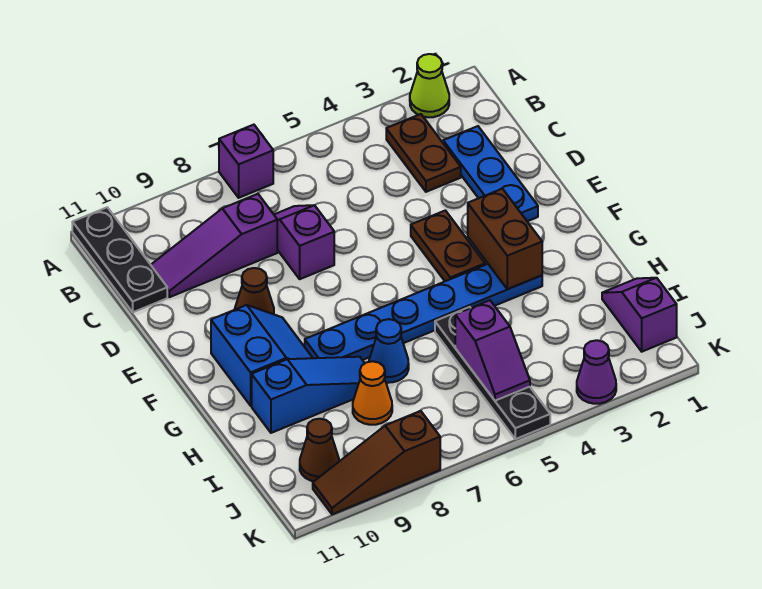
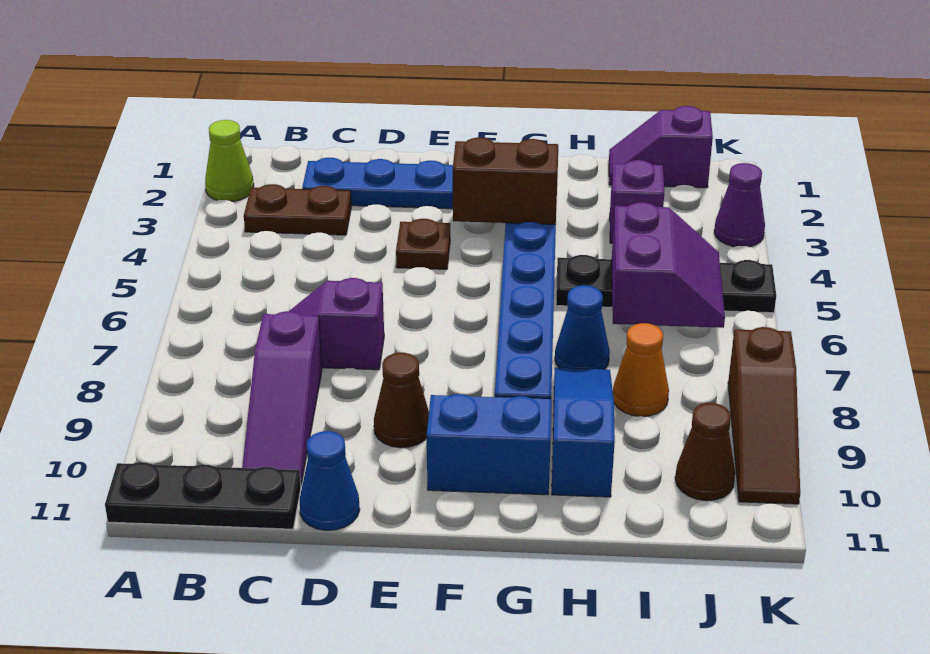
purple 1x1 brick [219,125,273,198] -> purple 1x1 brick moved to [610,160,664,243]
none -> blue 1x1 cone [299,431,360,530]
brown 1x2 plate [411,210,485,281] -> brown 1x1 plate [396,219,450,269]
purple 1x2 slope [455,300,530,401] -> purple 2x2 slope [612,202,725,328]

